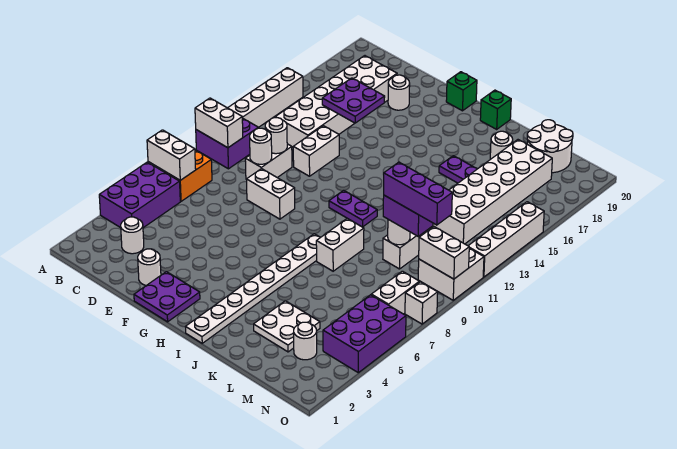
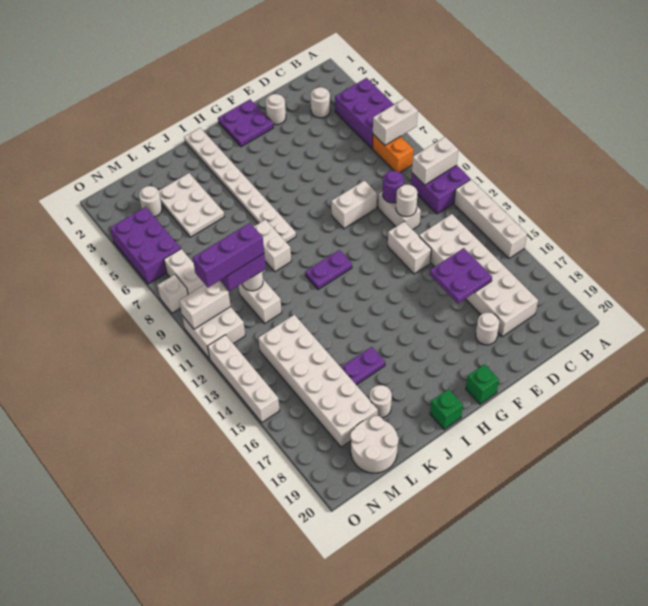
white 1x1 round brick [250,128,272,164] -> purple 1x1 round brick [383,171,404,203]
white 2x2 plate [254,301,320,352] -> white 2x3 plate [159,173,224,237]

